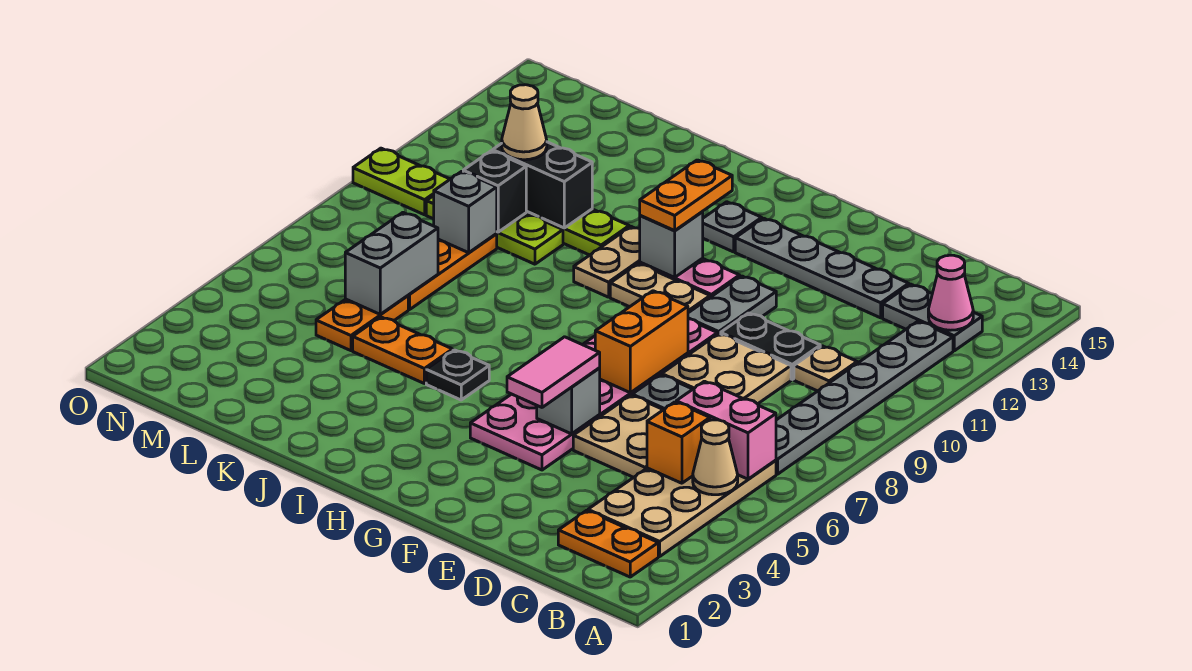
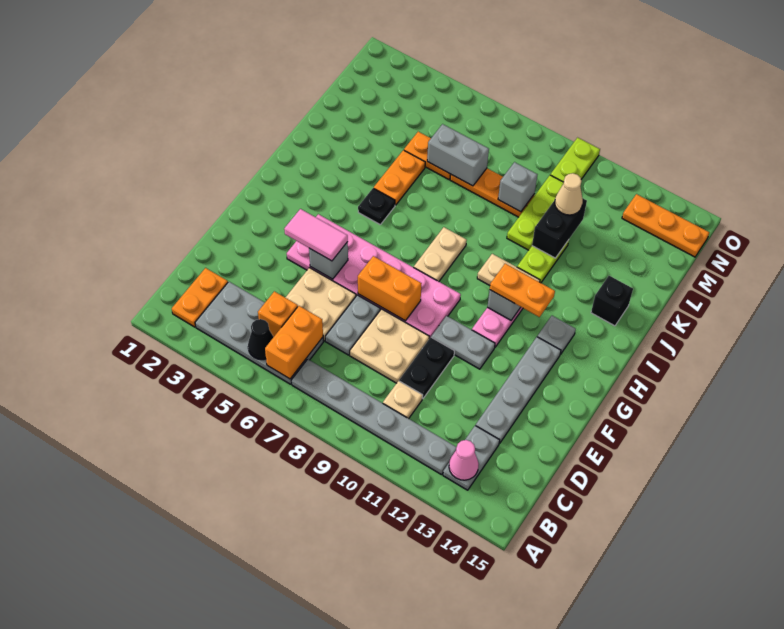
tan 2x4 plate [588,460,776,556] -> grey 2x4 plate [195,282,324,384]
tan 1x1 cone [693,420,738,495] -> black 1x1 cone [248,319,273,360]
pink 1x2 brick [676,381,776,479] -> orange 1x2 brick [265,306,323,379]
tan 1x2 plate [610,264,710,313] -> tan 1x2 plate moved to [414,227,467,282]
black 1x1 brick [463,151,526,232] -> black 1x1 brick moved to [591,276,633,326]
none -> orange 1x3 plate [622,194,709,257]

